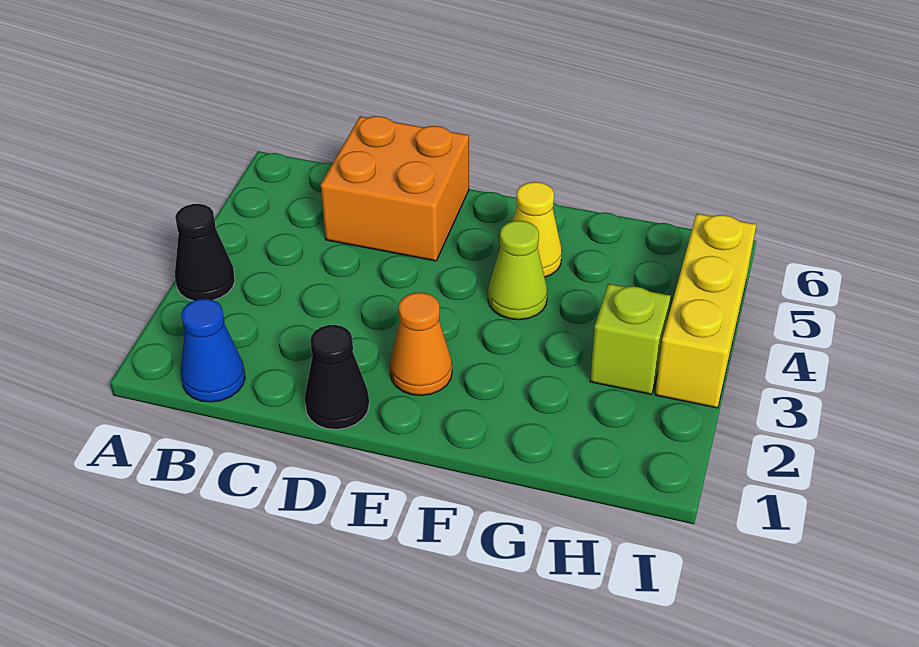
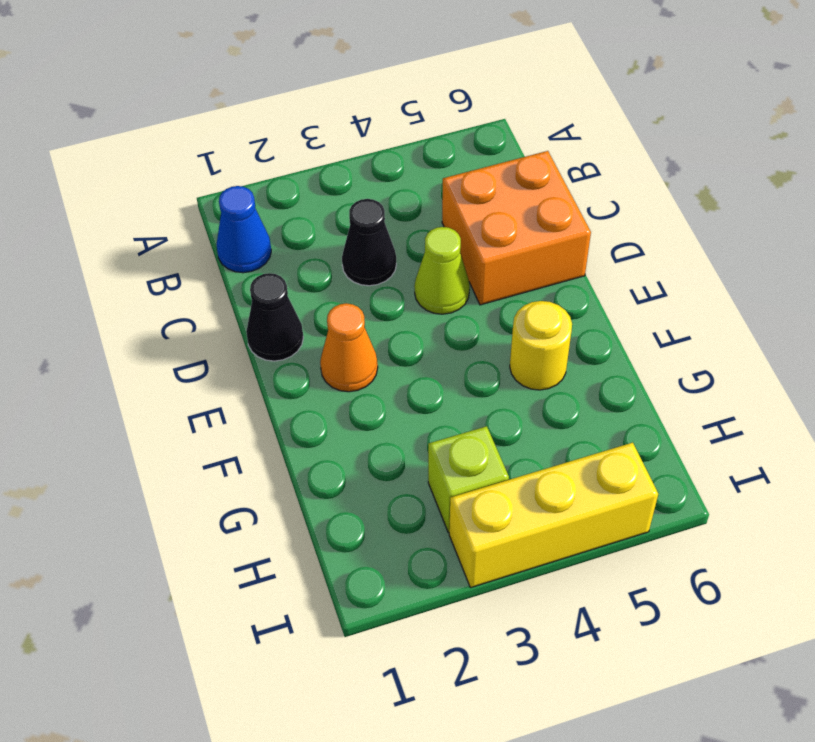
black 1x1 cone [175,204,235,301] -> black 1x1 cone moved to [342,199,396,286]
lime 1x1 cone [488,221,547,320] -> lime 1x1 cone moved to [414,227,470,314]
yellow 1x1 cone [513,182,562,277] -> yellow 1x1 round brick [510,301,572,390]

